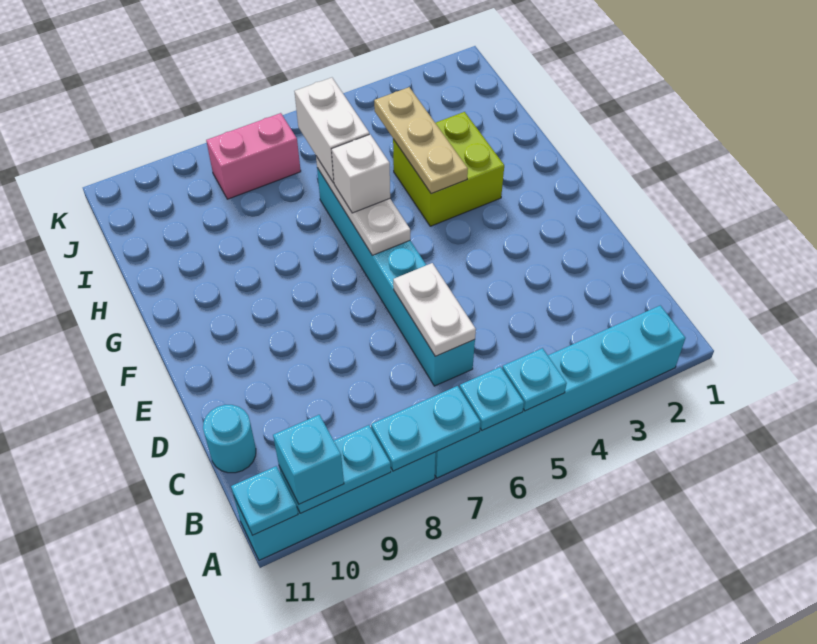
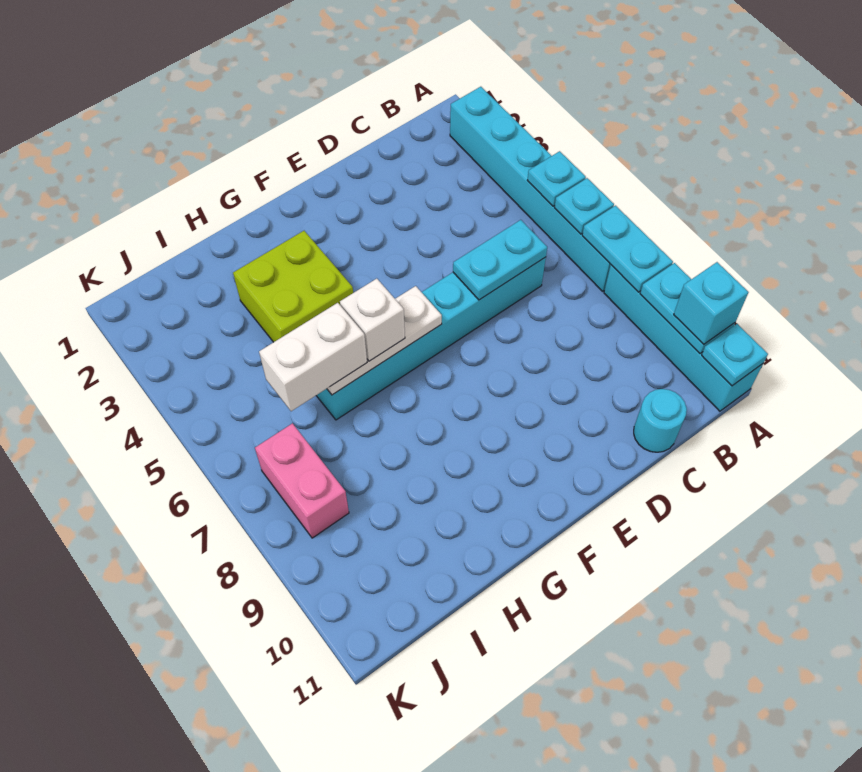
white 1x2 plate [393,263,476,356] -> cyan 1x2 plate [453,220,547,300]
tan 1x3 plate [374,87,468,194] -> none

